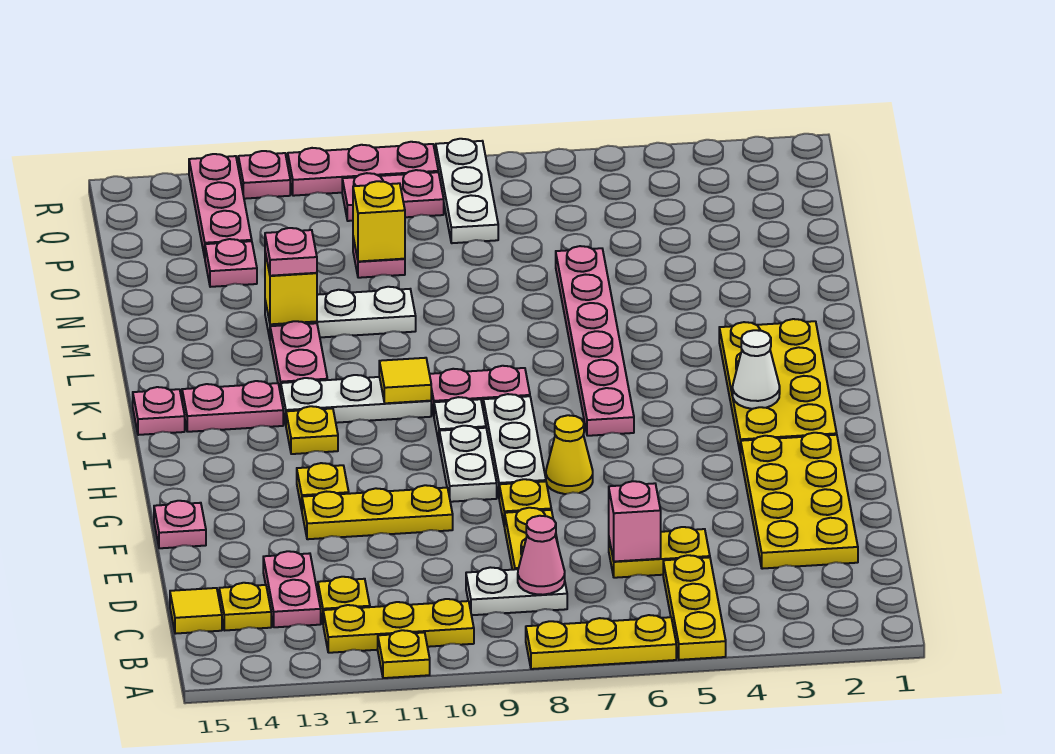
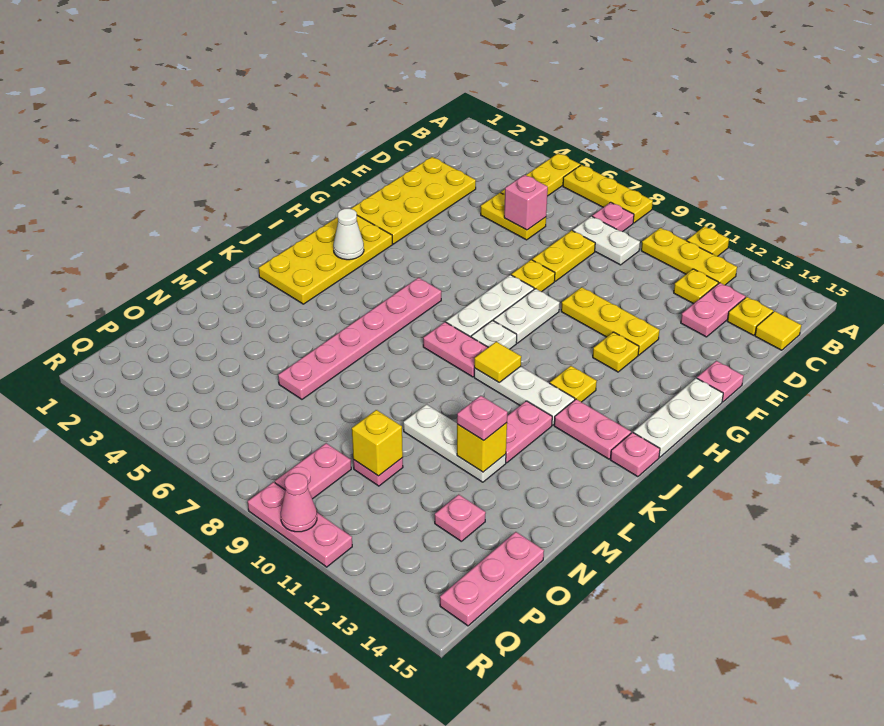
pink 1x1 cone [518,516,565,595] -> pink 1x1 cone moved to [281,473,317,532]
yellow 1x1 cone [546,415,593,494] -> none
white 1x3 plate [436,139,498,243] -> white 1x3 plate moved to [633,378,723,457]
pink 1x3 plate [189,154,252,257] -> pink 1x3 plate moved to [440,532,544,626]
pink 1x2 plate [342,170,444,221] -> pink 1x2 plate turned to [275,443,351,499]
pink 1x1 plate [238,151,290,199] -> pink 1x1 plate moved to [592,202,634,232]

